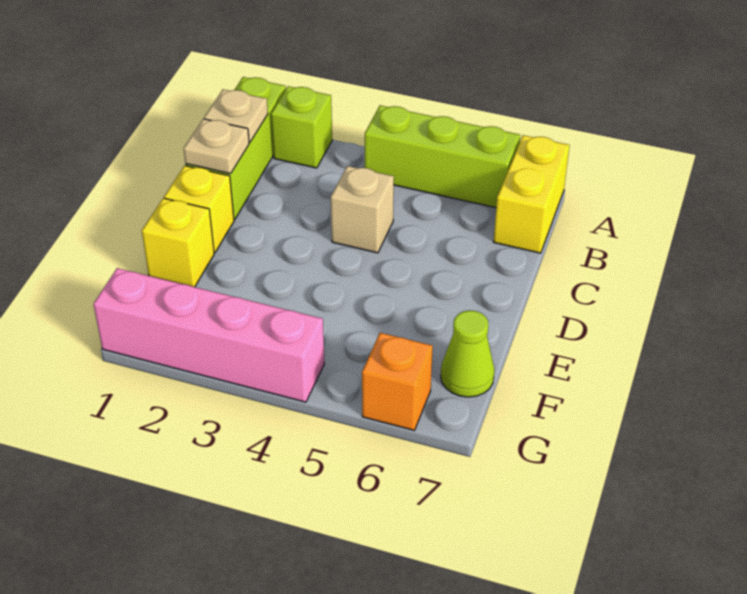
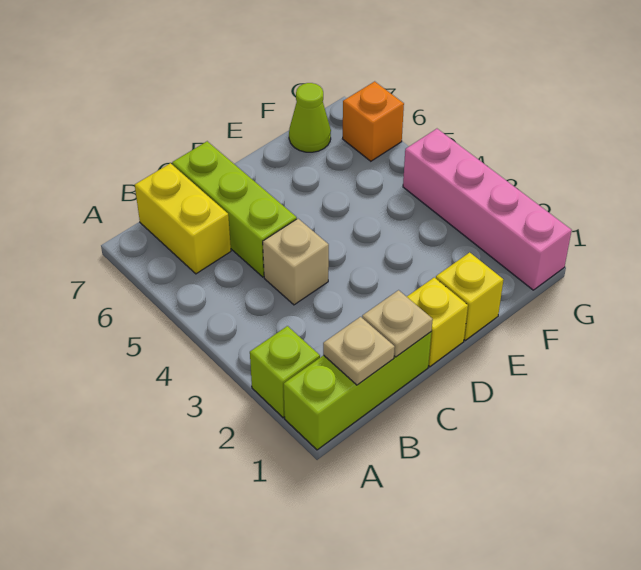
lime 1x3 brick [365,105,520,208] -> lime 1x3 brick moved to [172,141,297,277]
yellow 1x2 brick [494,135,570,253] -> yellow 1x2 brick turned to [135,163,231,274]

